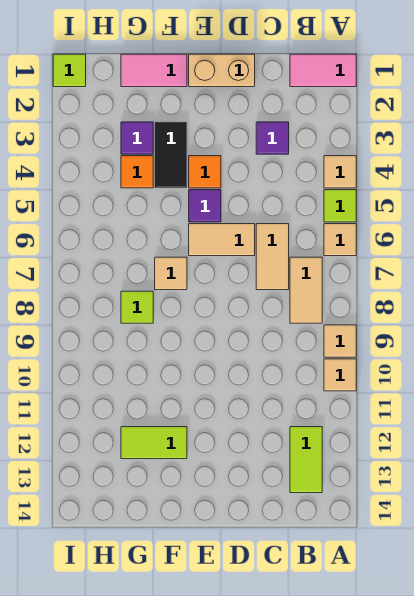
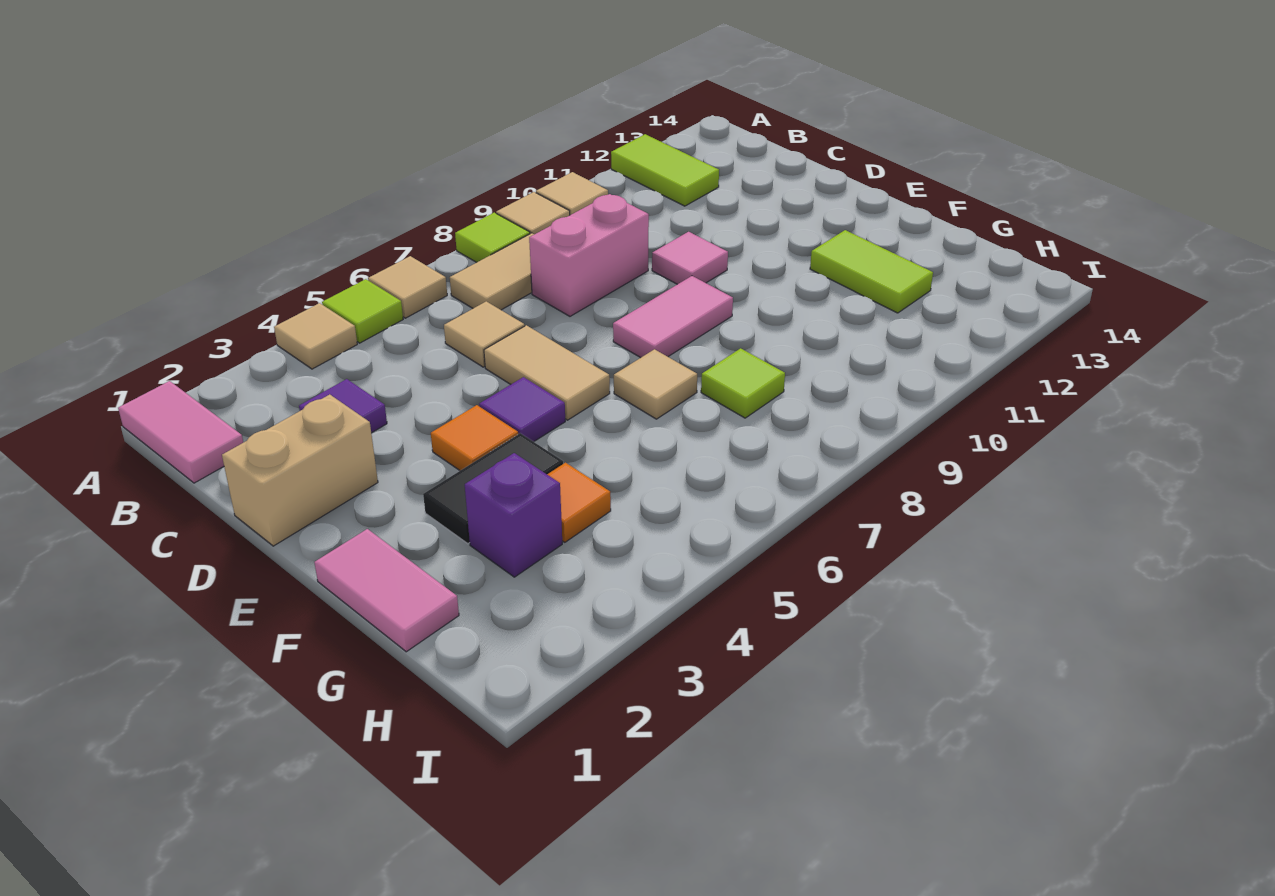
lime 1x2 tile [290,427,322,493] -> lime 1x2 tile turned to [611,134,719,206]
tan 1x2 tile [256,224,289,290] -> tan 1x1 tile [444,301,525,367]
none -> pink 1x2 brick [529,194,649,316]
tan 1x2 brick [189,54,255,87] -> tan 1x2 brick turned to [222,394,378,546]
none -> pink 1x1 tile [652,232,728,284]
none -> pink 1x2 tile [613,276,733,358]
purple 1x1 tile [121,122,153,154] -> purple 1x1 brick [465,453,562,577]
lime 1x1 tile [53,54,86,87] -> lime 1x1 tile moved to [455,213,530,262]

